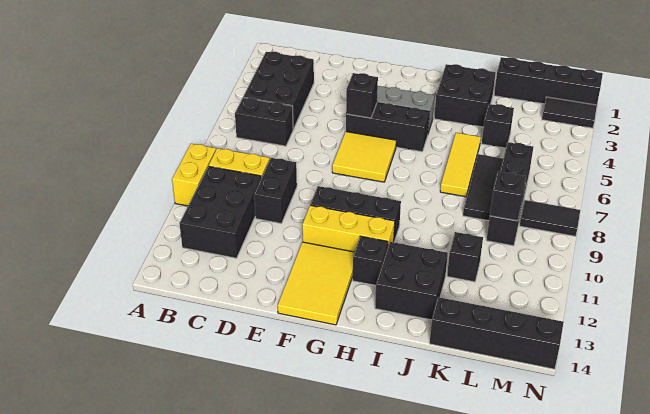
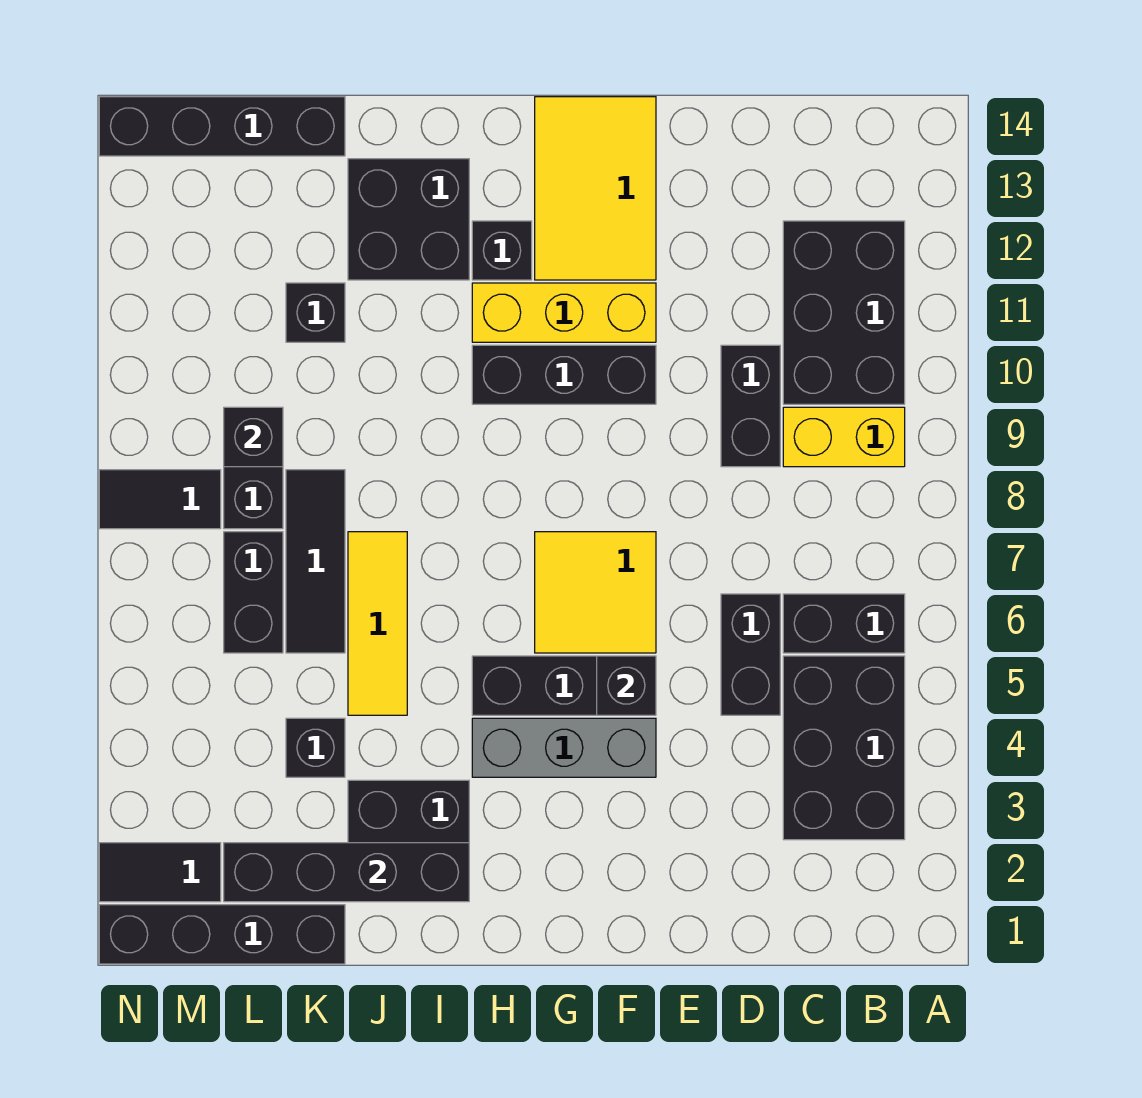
yellow 1x2 brick [172,144,216,206] -> none
none -> black 1x2 brick [721,594,780,715]
none -> black 1x4 brick [224,843,469,902]

